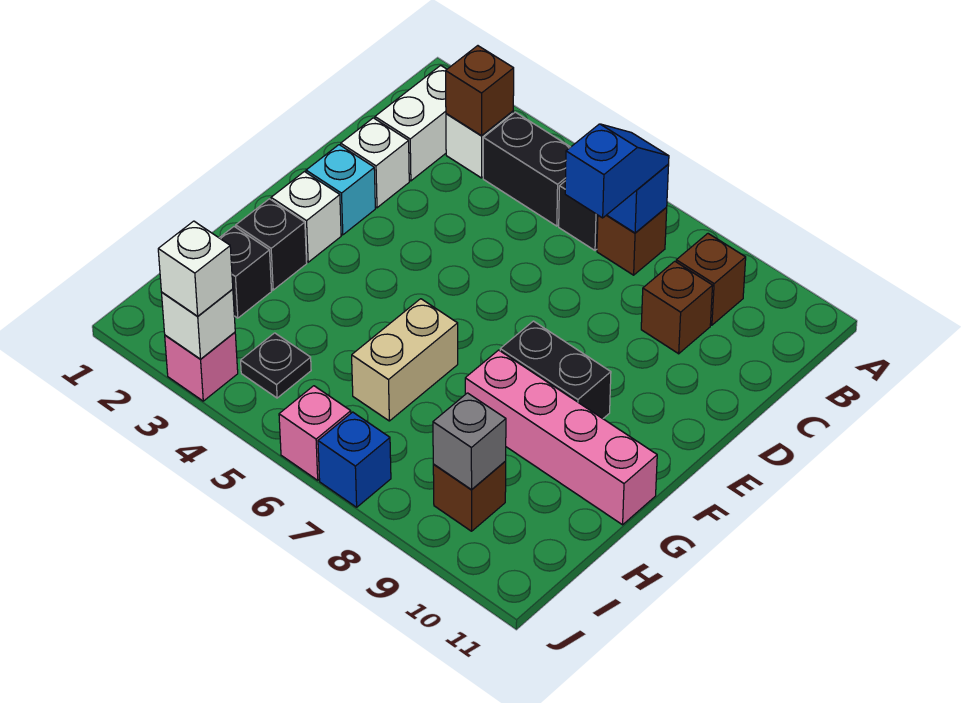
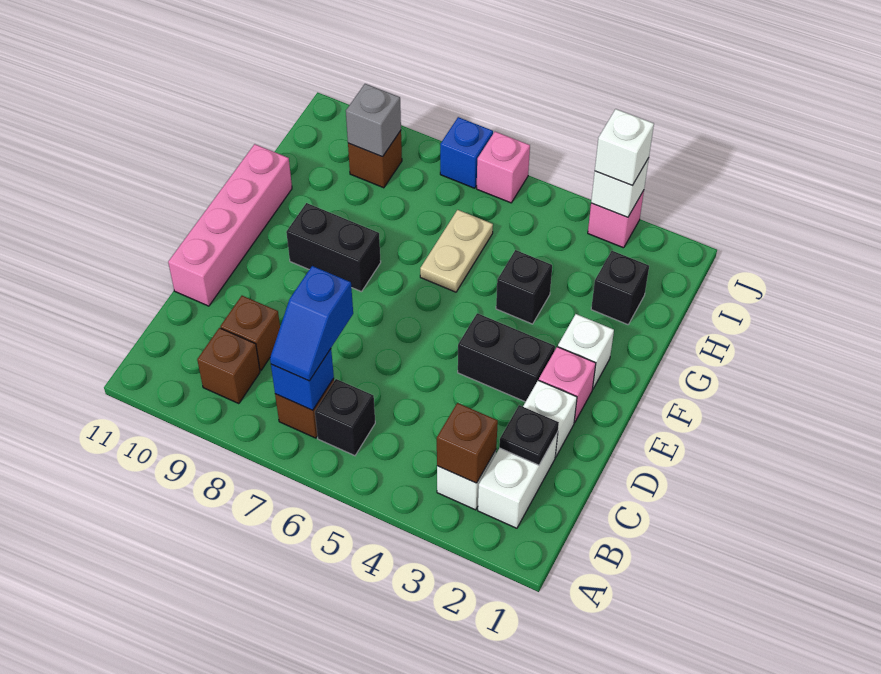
black 1x2 brick [483,112,570,226] -> black 1x2 brick moved to [458,313,555,402]
cyan 1x1 brick [306,145,375,235] -> pink 1x1 brick [539,347,596,423]
black 1x1 brick [236,199,307,290] -> black 1x1 brick moved to [496,250,552,324]
tan 1x2 brick [352,299,458,421] -> tan 1x2 plate [420,210,493,292]
pink 1x4 brick [465,350,657,525] -> pink 1x4 brick turned to [168,144,292,306]
black 1x1 plate [241,333,311,398] -> black 1x1 plate moved to [499,405,559,465]

